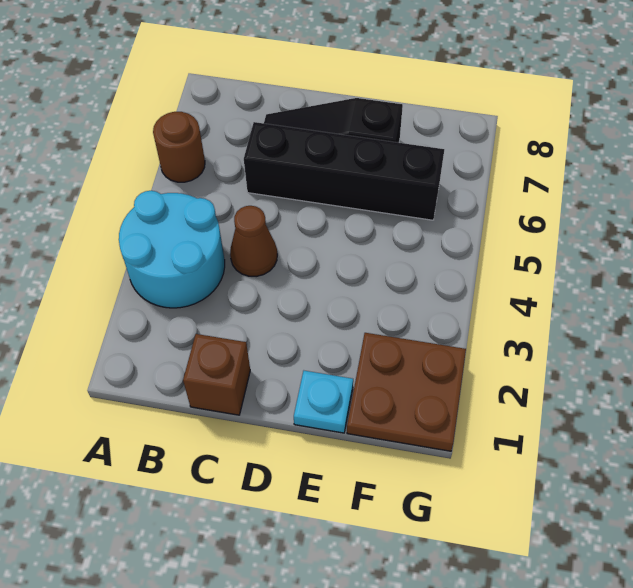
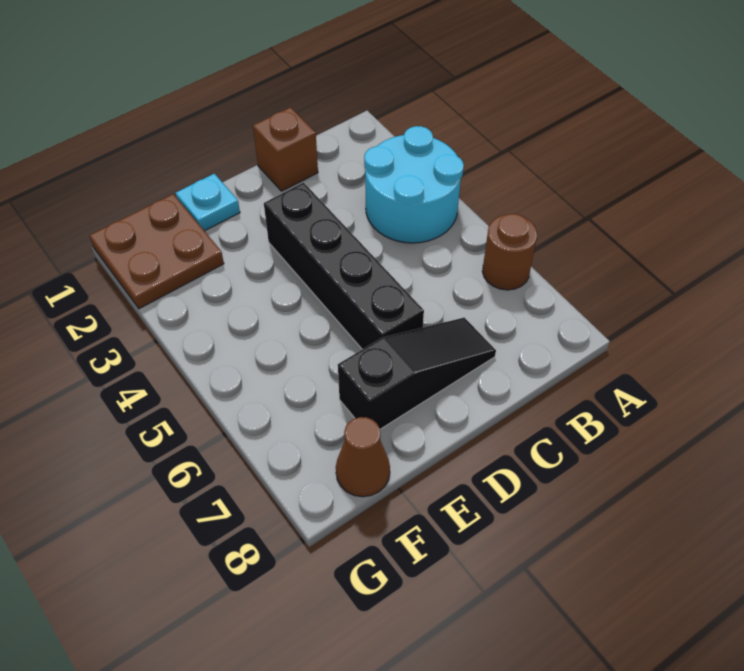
brown 1x1 cone [230,206,277,277] -> brown 1x1 cone moved to [336,417,390,497]
black 1x4 brick [244,122,444,220] -> black 1x4 brick turned to [264,183,424,349]

